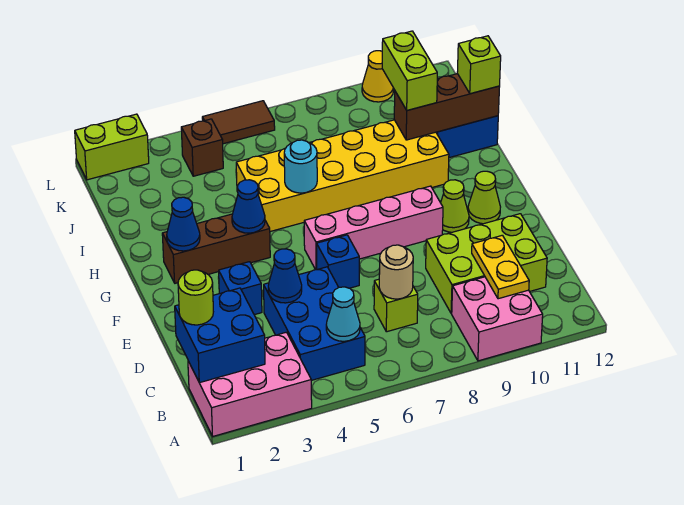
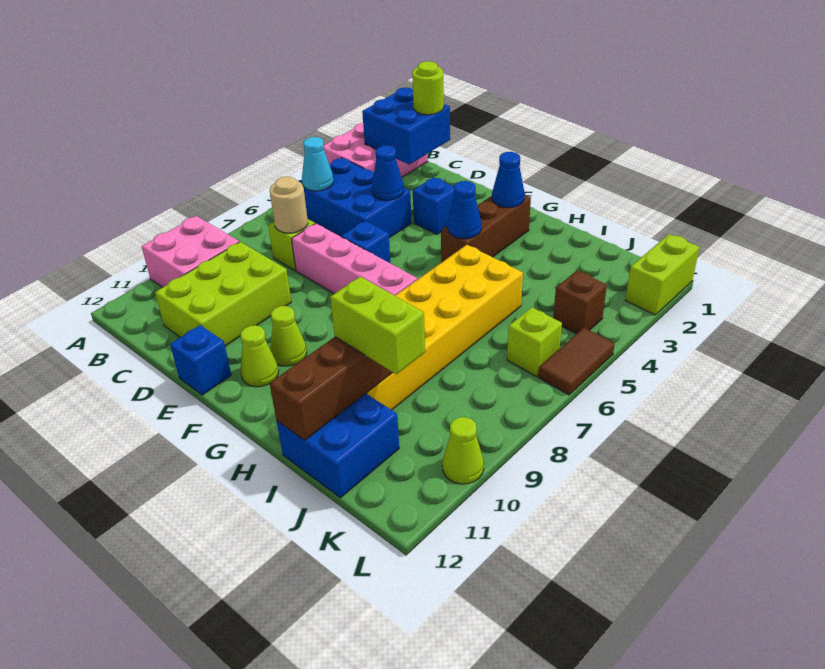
yellow 1x2 plate [472,235,529,299] -> none
none -> blue 1x1 brick [170,325,231,395]
pink 1x4 brick [304,186,443,270] -> pink 1x4 brick turned to [292,224,417,296]
cyan 1x1 round brick [284,140,317,193] -> none
lime 1x1 brick [457,36,501,94] -> lime 1x1 brick moved to [507,307,562,377]
yellow 1x1 cone [362,51,393,102] -> lime 1x1 cone [442,417,484,484]

